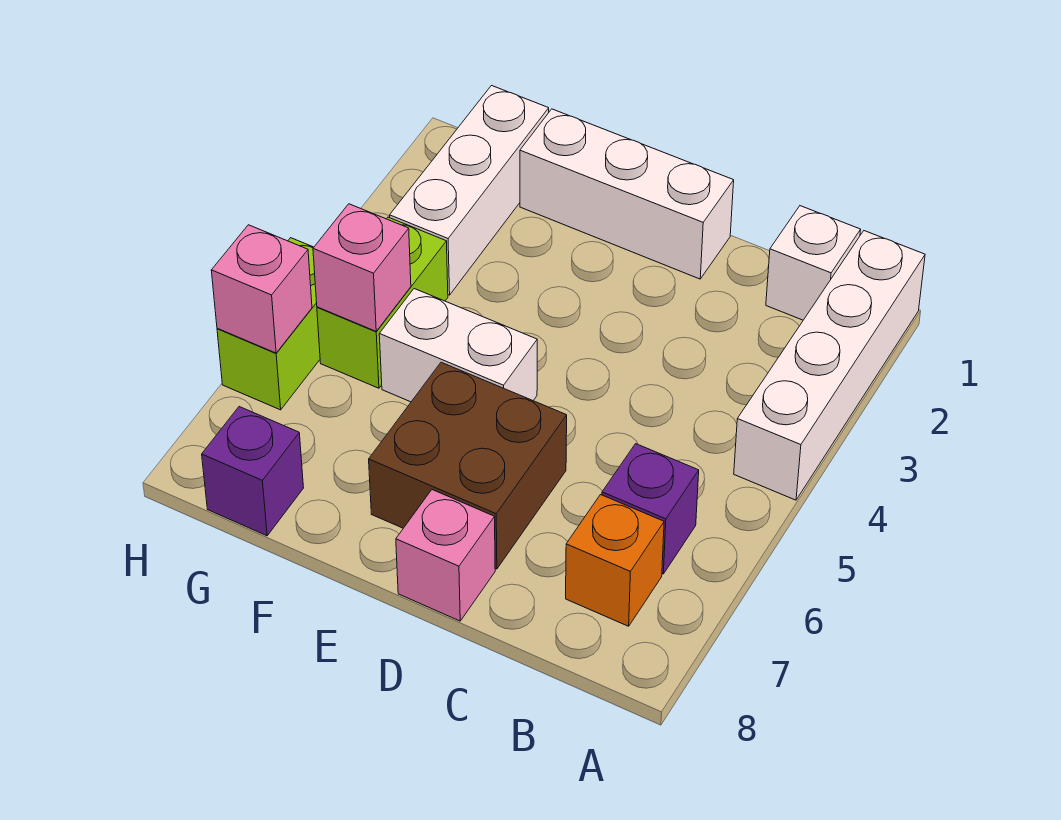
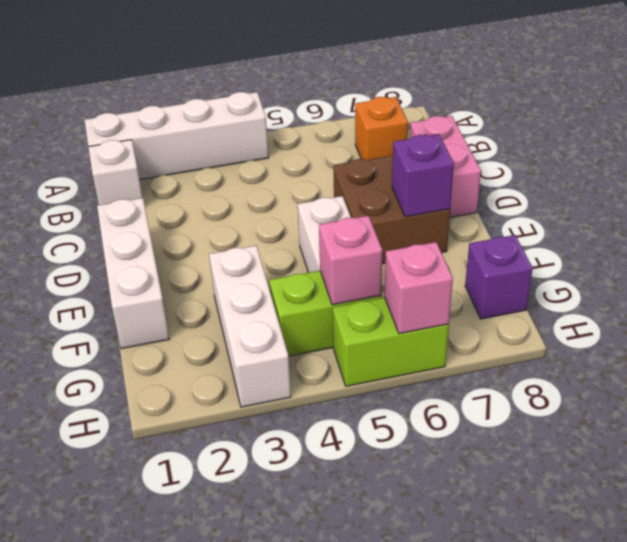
purple 1x1 brick [602,444,699,574] -> purple 1x1 brick moved to [392,134,454,217]
pink 1x1 brick [396,490,495,621] -> pink 1x2 brick [410,116,481,217]
white 1x3 brick [390,86,549,295] -> white 1x3 brick turned to [209,245,291,407]

